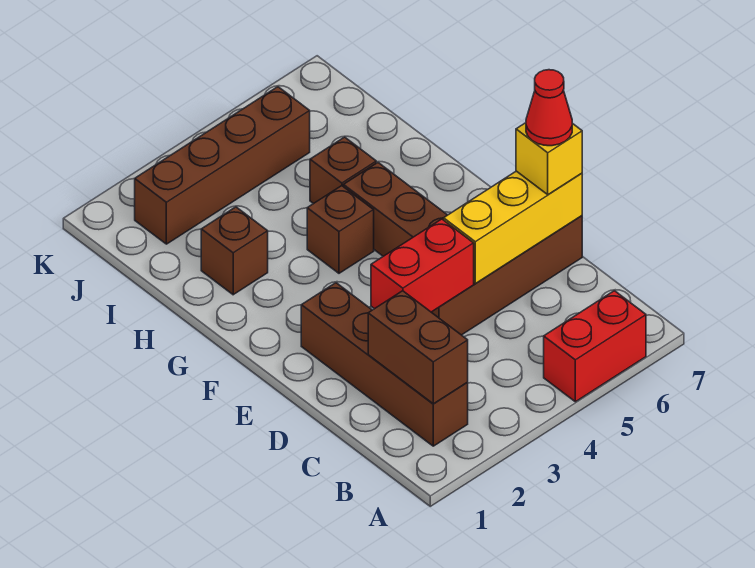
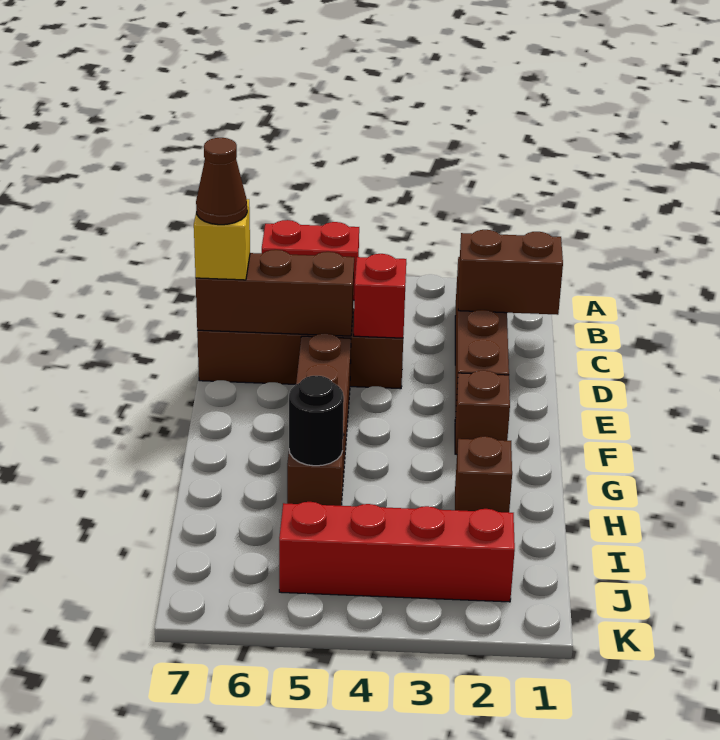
brown 1x2 brick [368,291,468,404] -> brown 1x2 brick turned to [458,230,563,315]
red 1x2 brick [371,219,474,312] -> red 1x1 brick [354,254,406,338]
yellow 1x3 brick [444,171,582,283] -> brown 1x3 brick [196,250,354,336]
red 1x1 cone [526,70,572,146] -> brown 1x1 cone [196,138,247,225]
brown 1x1 brick [307,186,374,273] -> brown 1x1 brick moved to [455,370,510,454]
none -> black 1x1 round brick [289,376,344,466]
brown 1x4 brick [135,87,310,244] -> red 1x4 brick [279,502,515,602]

